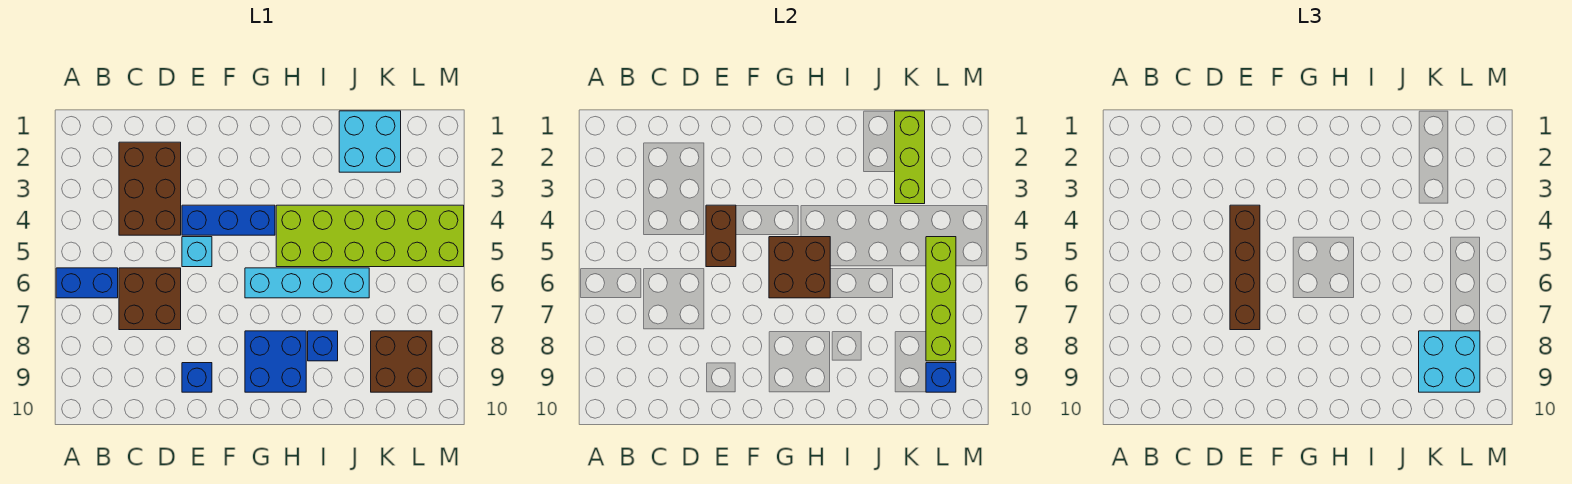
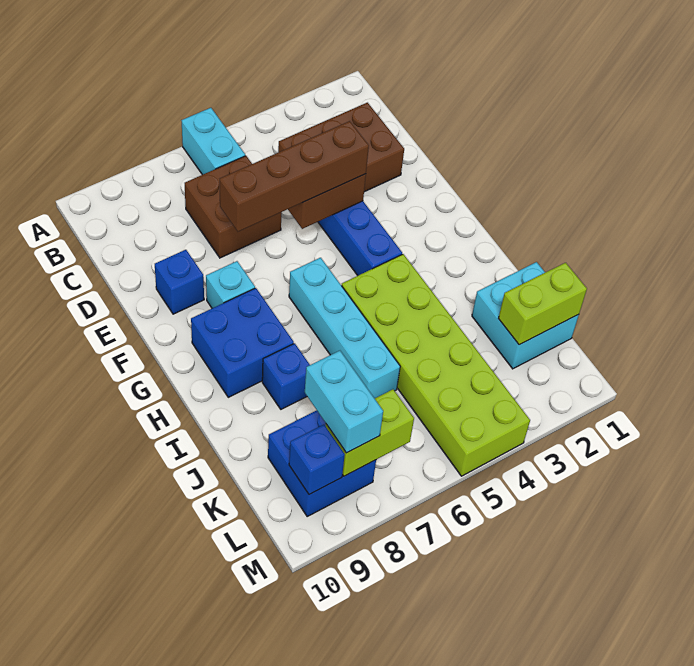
blue 1x2 brick [56,268,118,298] -> cyan 1x2 brick [182,108,245,175]
cyan 1x1 brick [182,237,212,267] -> cyan 1x1 brick moved to [206,261,255,308]
brown 2x2 brick [769,237,830,298] -> none
lime 1x3 brick [895,111,925,204] -> lime 1x2 brick [498,263,587,345]
brown 2x2 brick [371,331,432,392] -> blue 2x2 brick [268,410,376,516]
cyan 2x2 brick [1419,331,1480,392] -> cyan 1x2 brick [305,351,383,453]
lime 1x4 brick [926,237,956,361] -> lime 1x2 brick [326,389,414,476]

